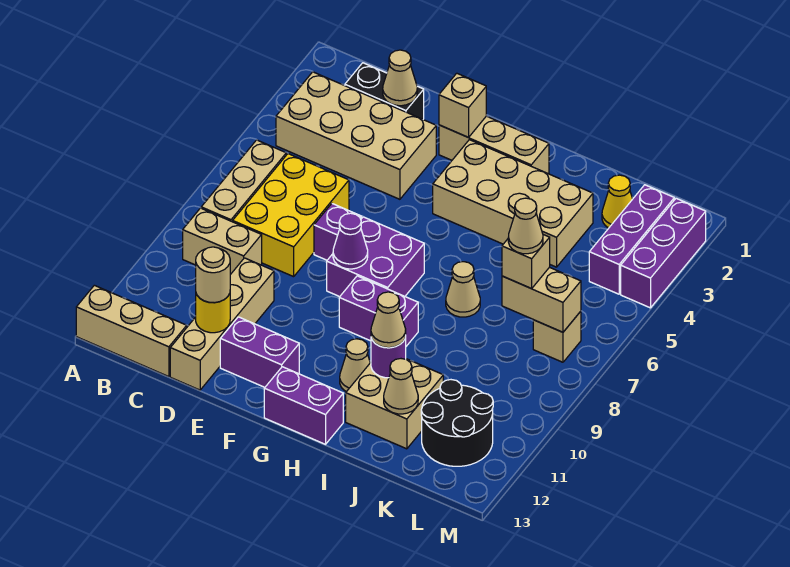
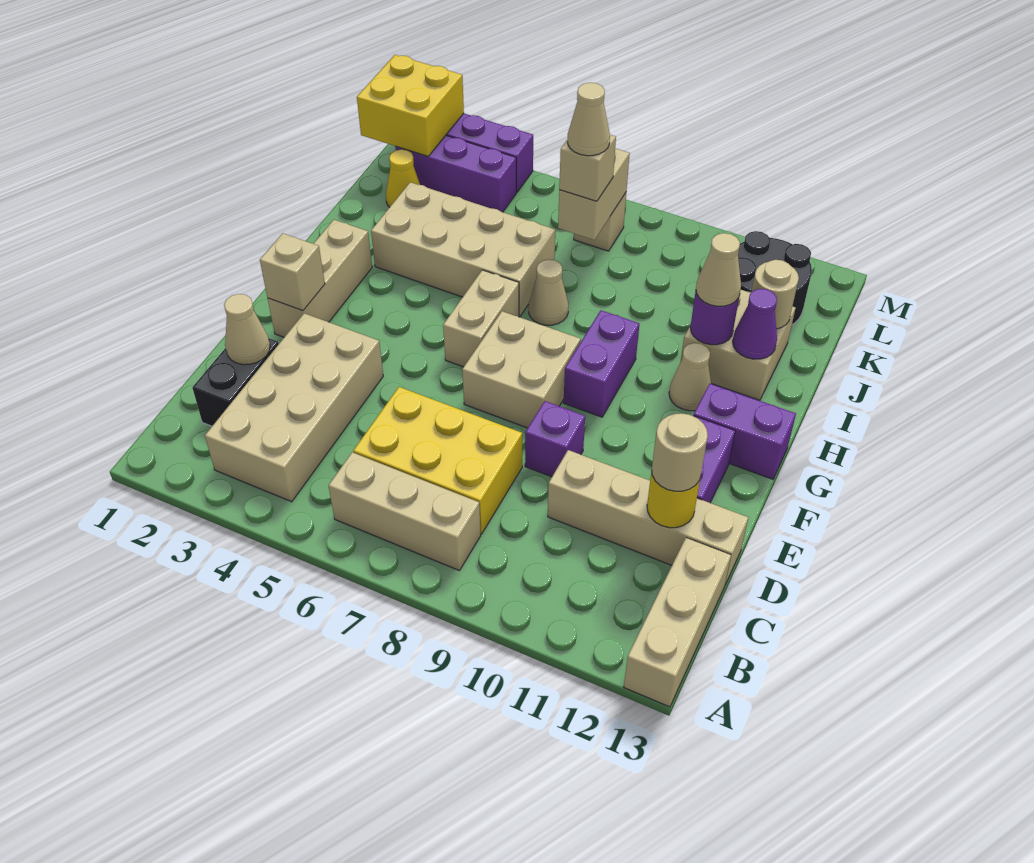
tan 1x2 brick [183,208,262,275] -> tan 1x2 brick moved to [443,270,519,367]
purple 1x1 brick [314,204,362,260] -> purple 1x1 brick moved to [525,401,585,477]
purple 2x2 brick [327,217,424,297] -> tan 2x2 brick [462,311,581,428]
purple 1x1 cone [333,213,368,269] -> purple 1x1 cone moved to [733,289,777,359]
tan 2x4 brick [433,140,593,267] -> tan 2x4 brick turned to [371,182,555,317]
purple 1x2 brick [264,367,343,444] -> purple 1x2 brick turned to [694,384,796,479]
tan 1x1 cone [384,359,418,414] -> tan 1x1 round brick [752,260,799,329]
none -> yellow 2x2 brick [357,55,464,156]

